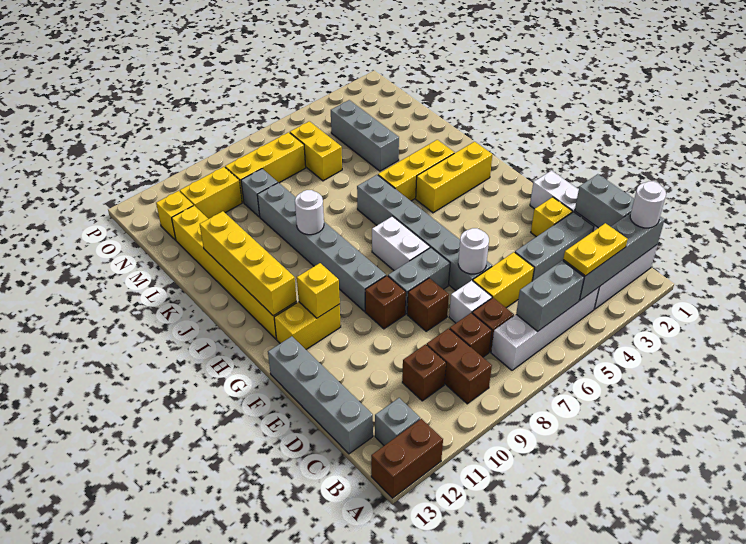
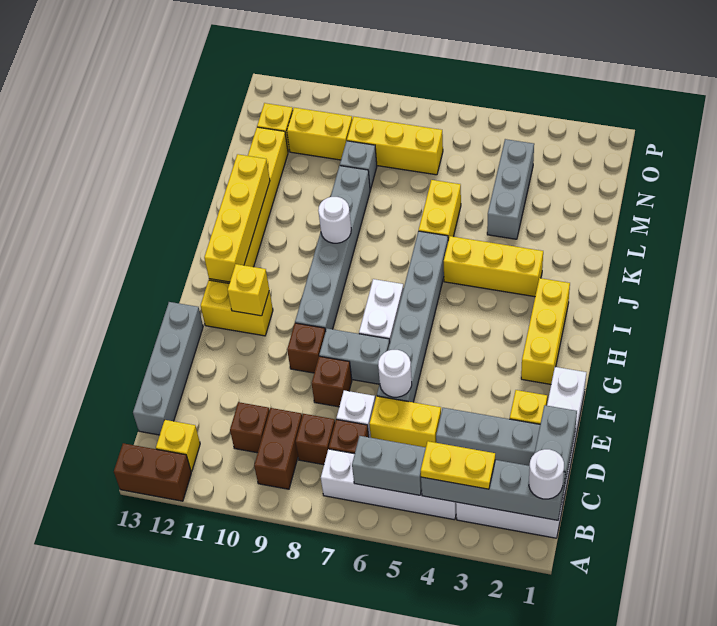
grey 1x1 brick [375,398,420,445] -> yellow 1x1 brick [156,420,200,472]
yellow 1x3 brick [416,142,492,213] -> yellow 1x3 brick turned to [521,278,570,384]
yellow 1x2 brick [290,121,342,181] -> yellow 1x2 brick moved to [419,180,461,240]

